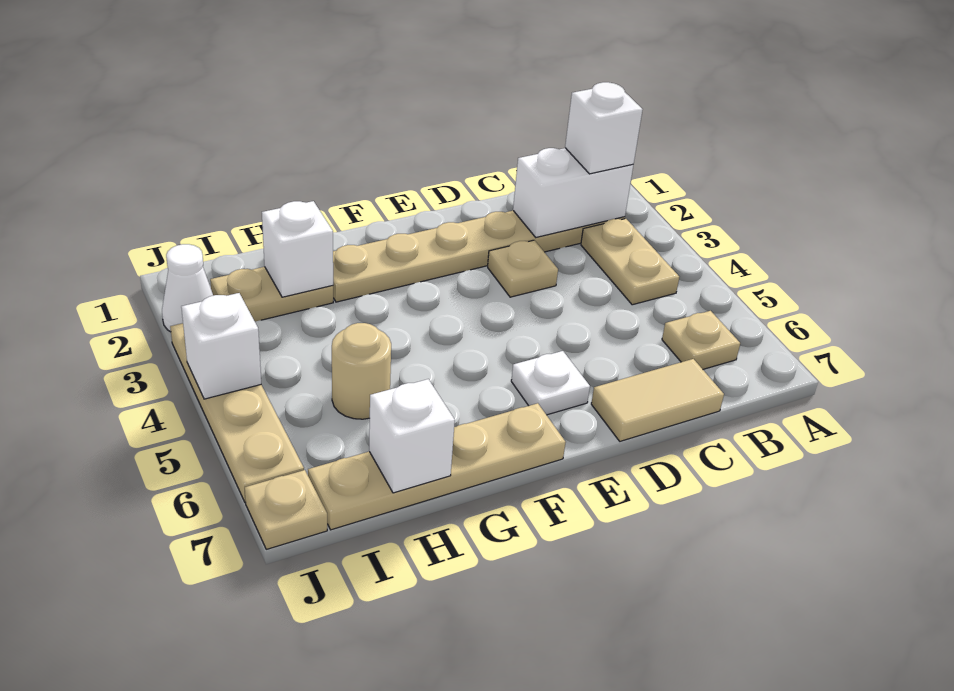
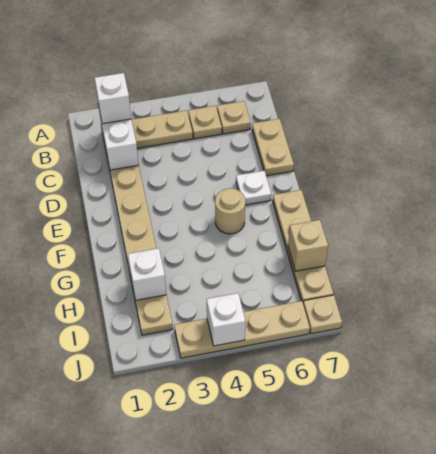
tan 1x2 tile [591,359,724,441] -> tan 1x2 plate [252,119,294,176]
tan 1x1 plate [488,240,558,297] -> tan 1x1 plate moved to [188,106,222,139]
tan 1x1 round brick [332,323,391,419] -> tan 1x1 round brick moved to [215,188,245,234]
white 1x1 brick [369,379,455,493] -> tan 1x1 brick [288,220,328,271]
white 1x1 cone [162,244,213,332] -> none

